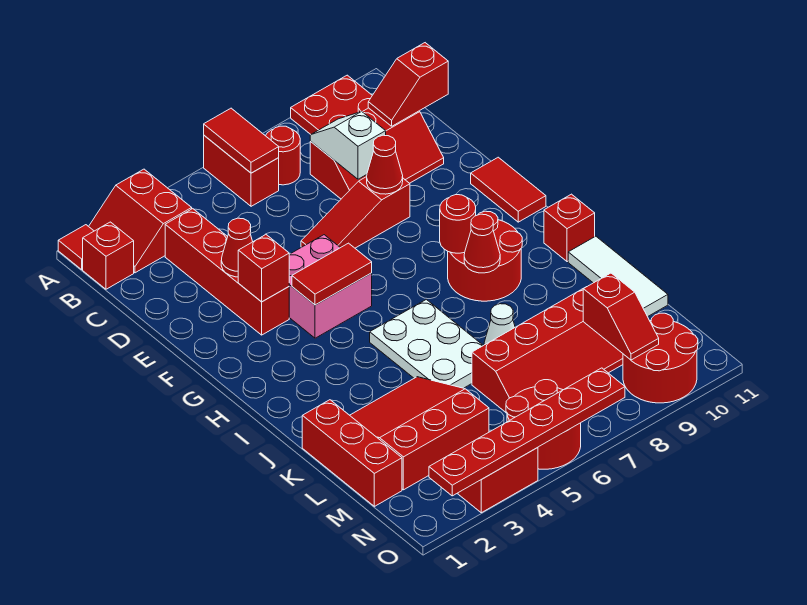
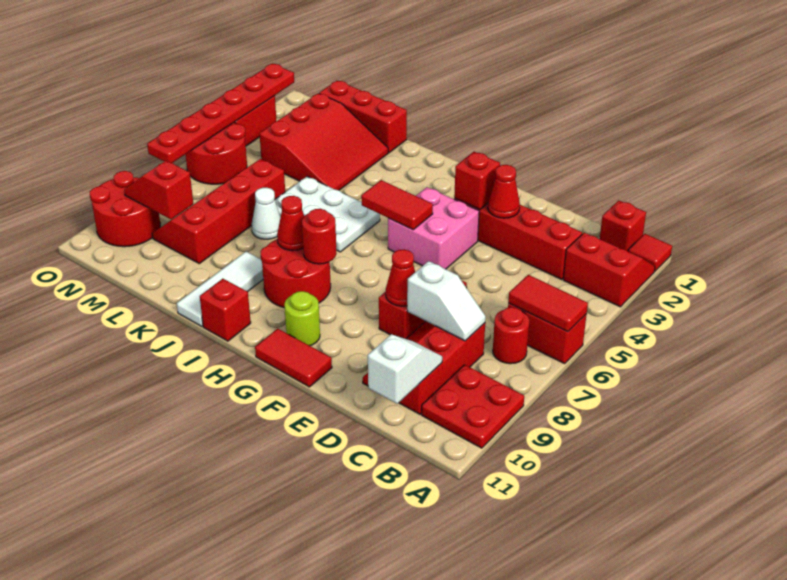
red 1x2 slope [368,43,448,126] -> white 1x2 slope [368,334,442,404]
red 1x2 tile [292,243,372,305] -> red 1x2 tile turned to [361,180,433,230]
none -> lime 1x1 round brick [284,291,320,346]
white 1x3 tile [568,236,668,317] -> white 1x3 tile turned to [177,252,263,326]

